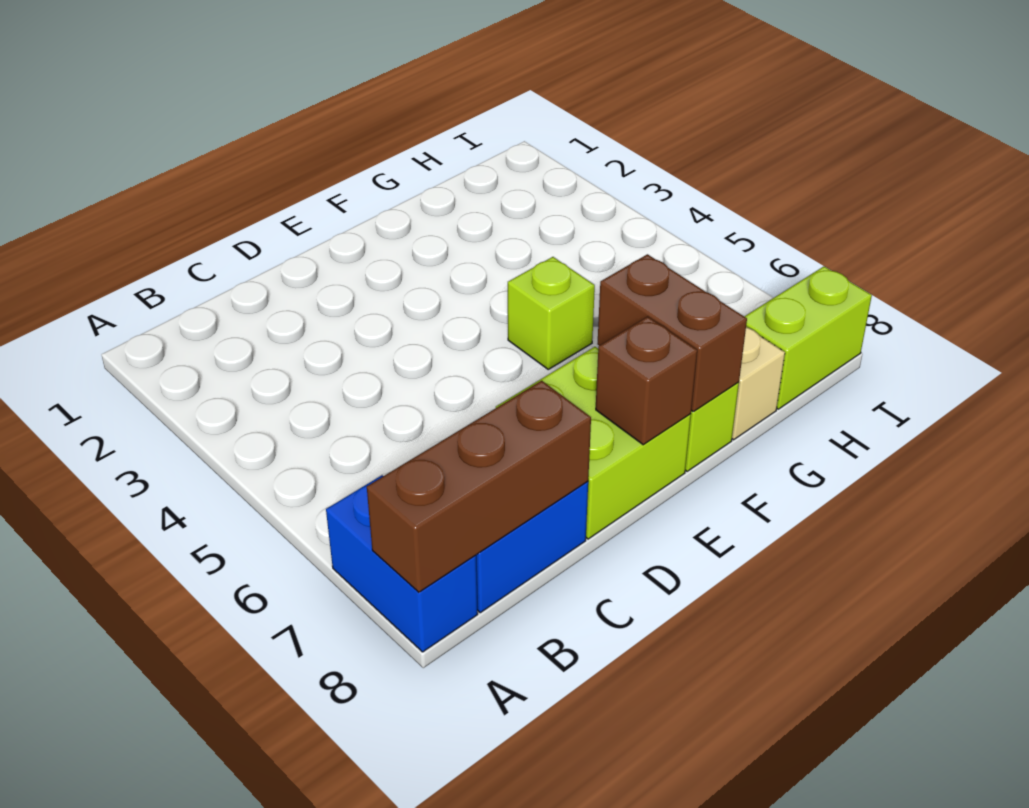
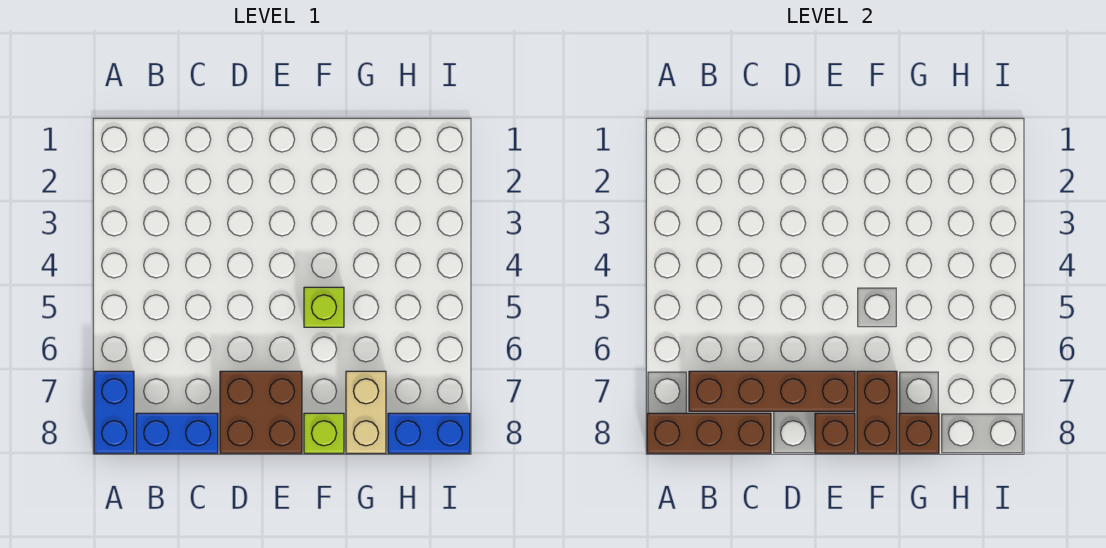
none -> brown 1x4 brick [689,371,855,411]
lime 2x2 brick [496,347,691,539] -> brown 2x2 brick [220,371,302,453]
none -> brown 1x1 brick [899,413,939,453]
lime 1x2 brick [744,266,872,409] -> blue 1x2 brick [388,413,470,453]

